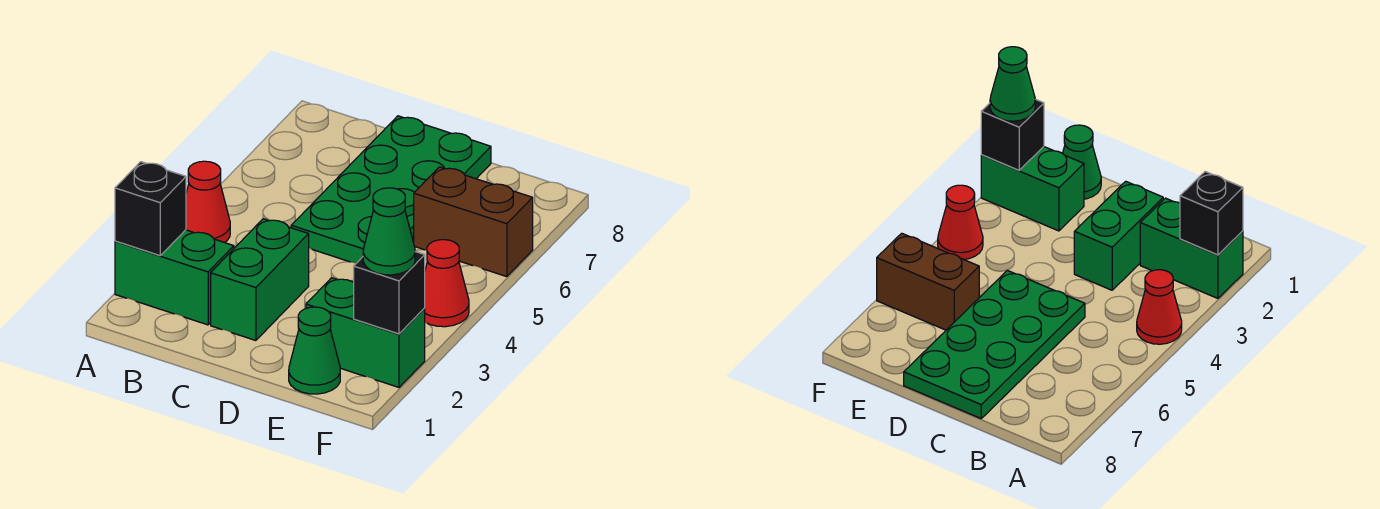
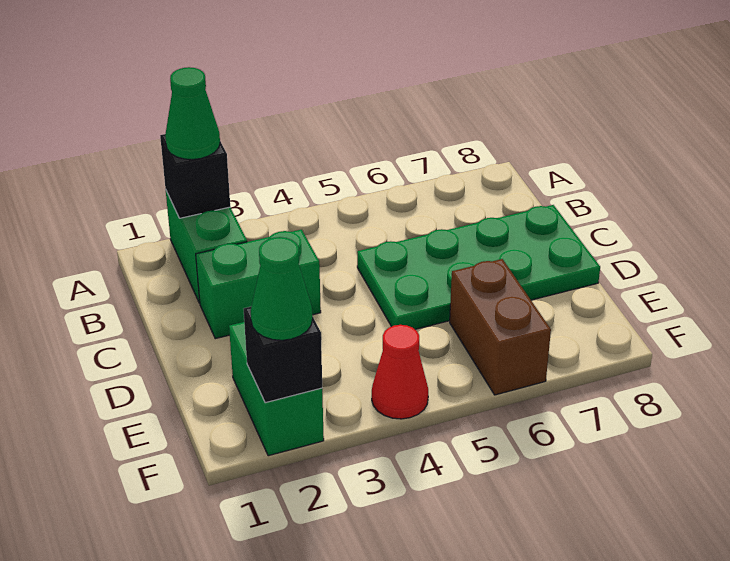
red 1x1 cone [186,161,230,243] -> none
green 1x1 cone [289,307,340,394] -> green 1x1 cone moved to [165,67,220,160]

